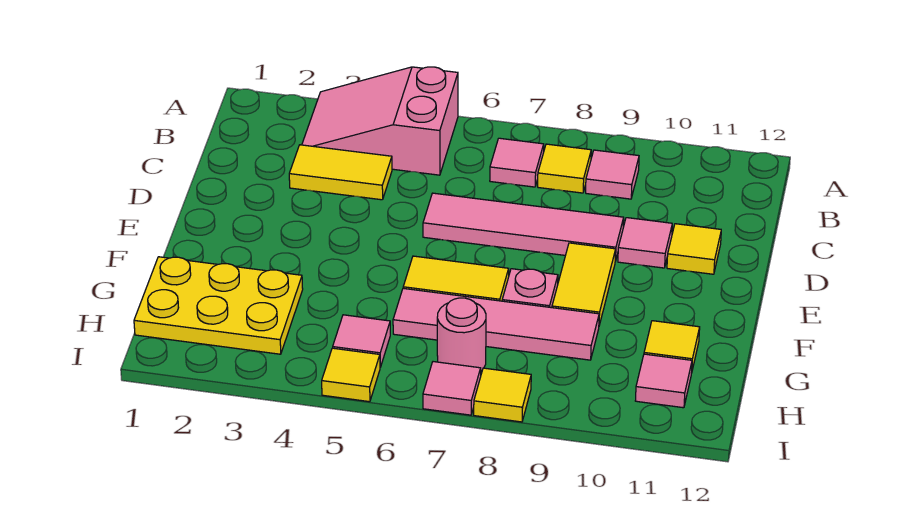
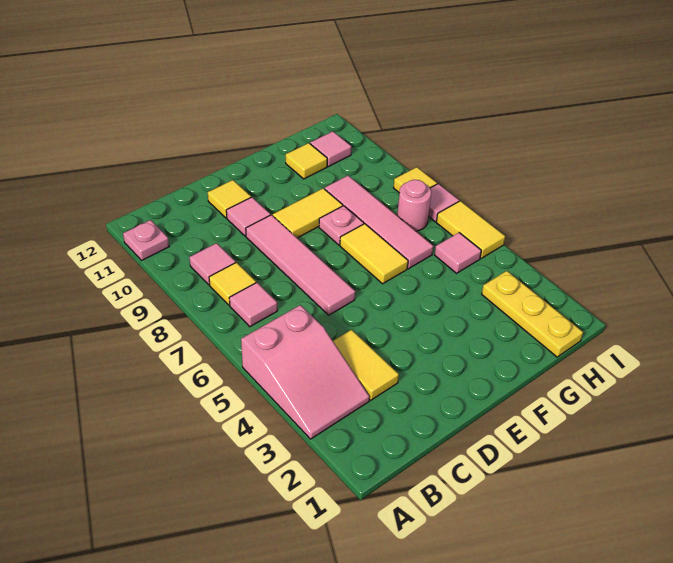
none -> pink 1x1 plate [123,220,169,260]
yellow 2x3 plate [134,257,303,354] -> yellow 1x3 plate [482,271,583,357]
yellow 1x1 tile [322,348,380,402] -> yellow 1x2 tile [436,201,505,259]

